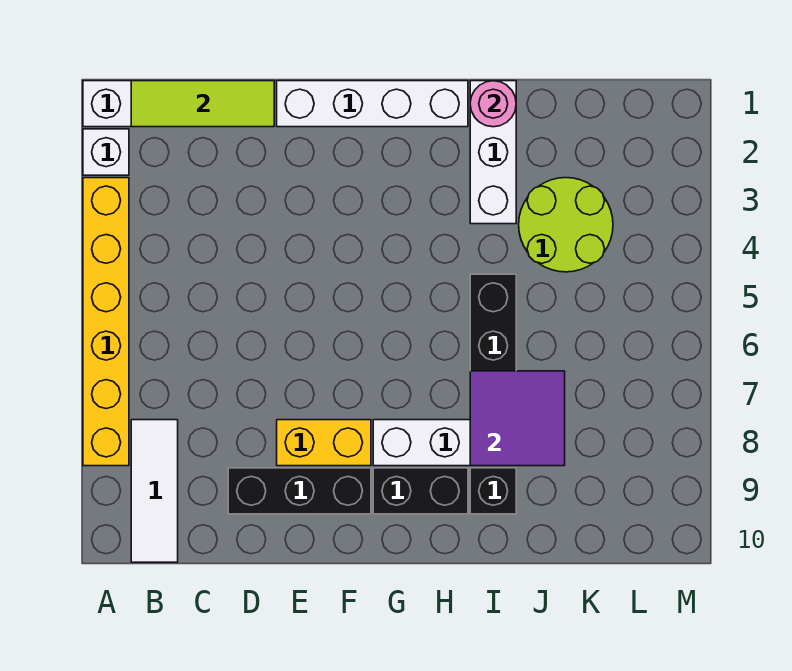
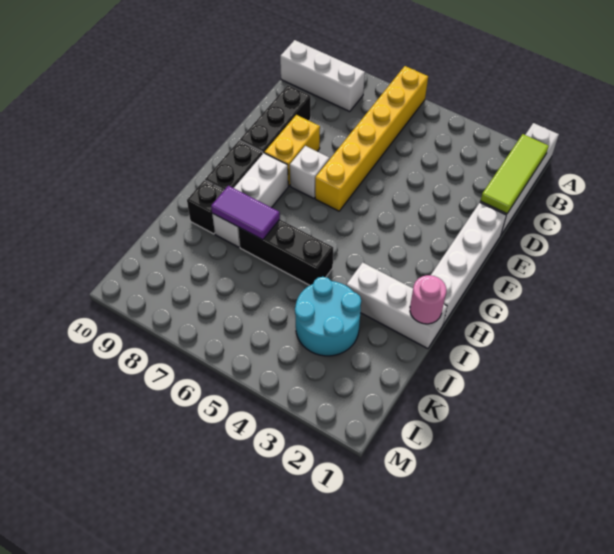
white 1x1 brick [83,129,129,175] -> white 1x1 brick moved to [290,146,329,198]
yellow 1x6 brick [83,178,129,466] -> yellow 1x6 brick turned to [315,66,428,211]
white 1x3 tile [131,420,178,562] -> white 1x3 brick [280,40,365,111]
purple 2x2 tile [470,371,565,466] -> purple 1x2 tile [211,186,280,240]
lime 2x2 round brick [519,178,613,272] -> cyan 2x2 round brick [295,277,361,356]

